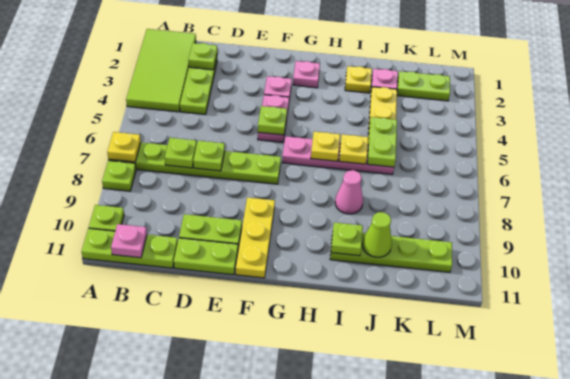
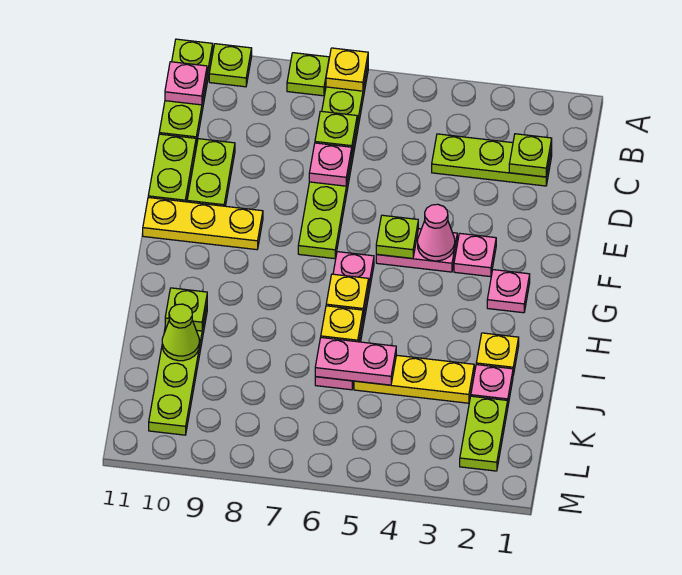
lime 2x4 tile [126,29,196,112] -> none
lime 1x1 plate [193,141,225,171] -> pink 1x1 plate [309,143,352,186]
pink 1x1 cone [335,170,363,214] -> pink 1x1 cone moved to [418,204,455,261]
lime 1x2 plate [367,117,397,167] -> pink 1x2 plate [315,337,396,385]

